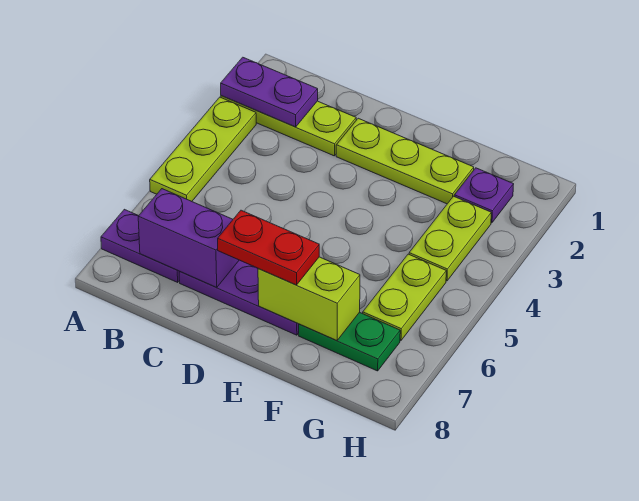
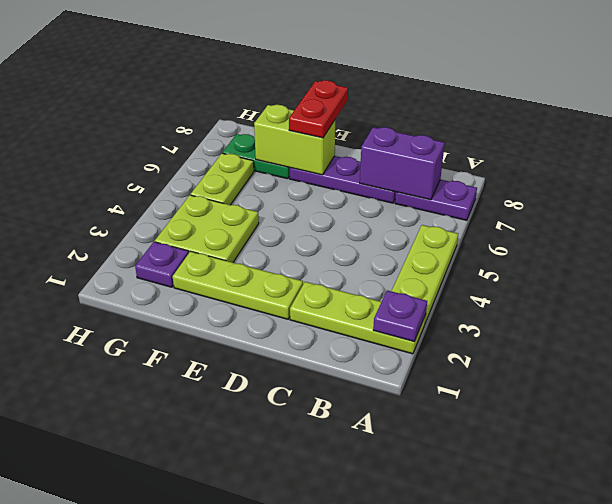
purple 1x2 plate [221,57,318,127] -> purple 1x1 plate [373,290,427,341]
red 1x2 plate [218,210,319,285] -> red 1x2 plate turned to [289,80,348,138]
lime 1x2 plate [409,196,491,281] -> lime 2x2 plate [155,195,259,262]

